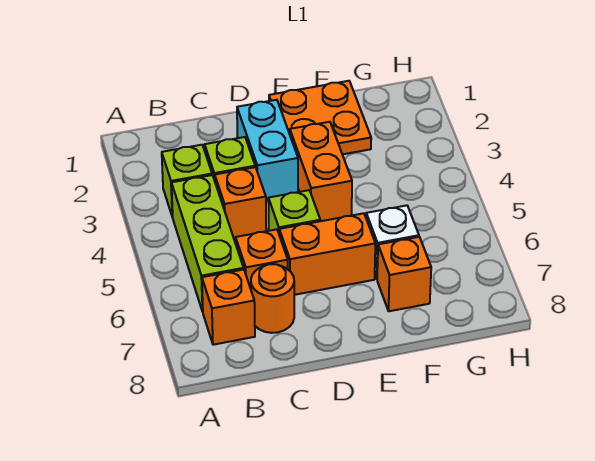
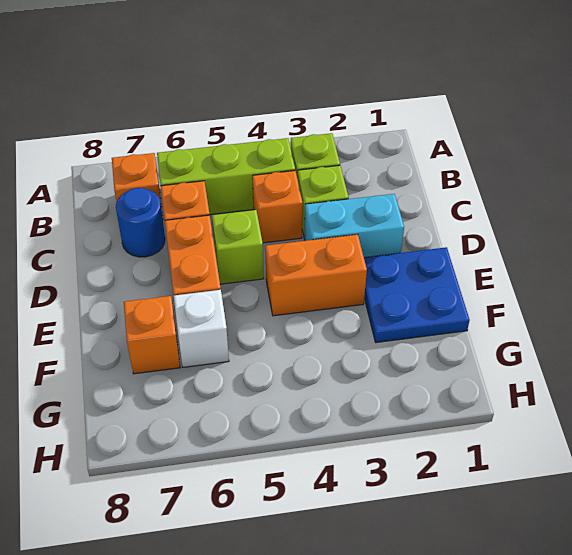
orange 1x1 round brick [251,264,294,333] -> blue 1x1 round brick [116,188,165,257]
orange 2x2 plate [269,81,371,154] -> blue 2x2 plate [364,247,470,343]

